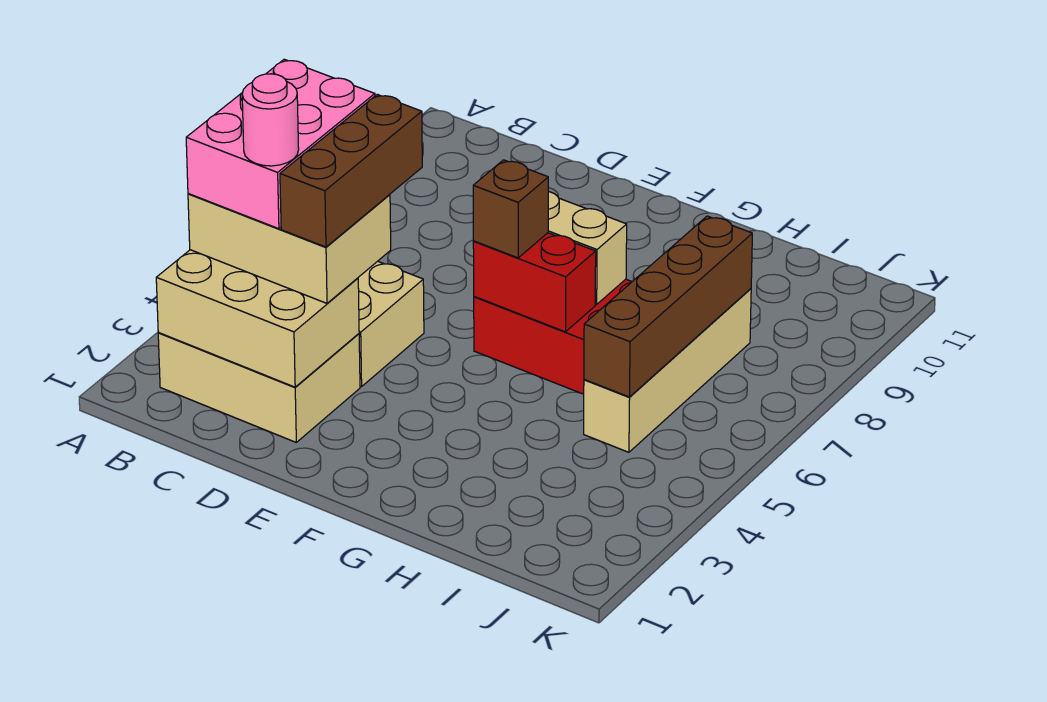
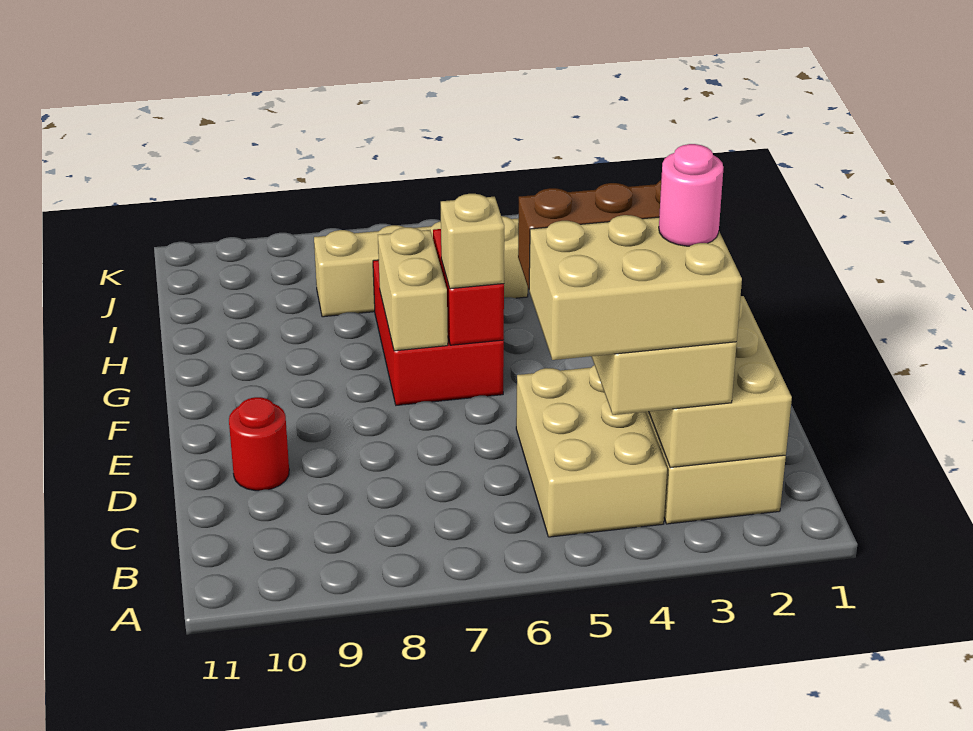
pink 2x3 brick [186,59,375,229] -> tan 2x3 brick [529,215,742,360]
none -> red 1x1 round brick [229,397,289,491]
brown 1x1 brick [473,160,548,258] -> tan 1x1 brick [441,194,504,289]
brown 1x4 brick [584,216,752,397] -> none

